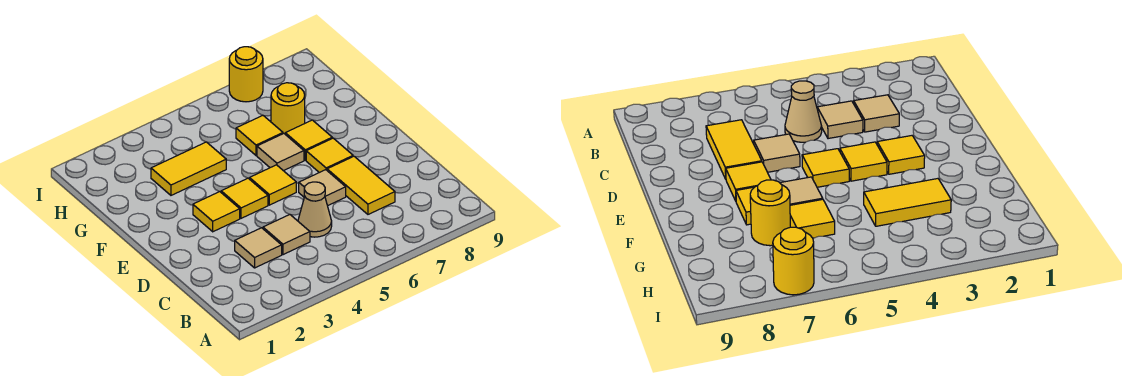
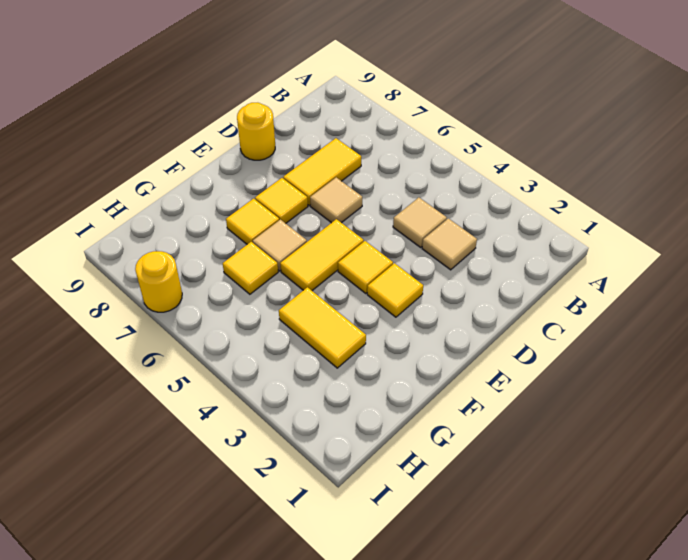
tan 1x1 cone [298,182,332,237] -> none
yellow 1x1 tile [250,165,296,205] -> yellow 1x2 tile [280,219,364,291]
yellow 1x1 round brick [271,83,305,134] -> yellow 1x1 round brick moved to [237,103,275,160]

